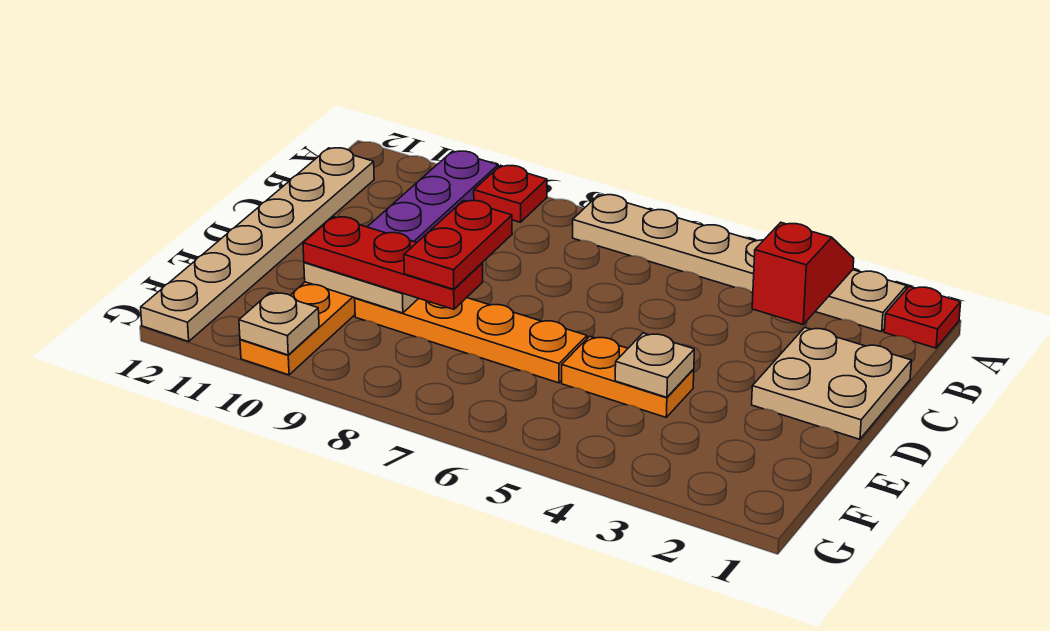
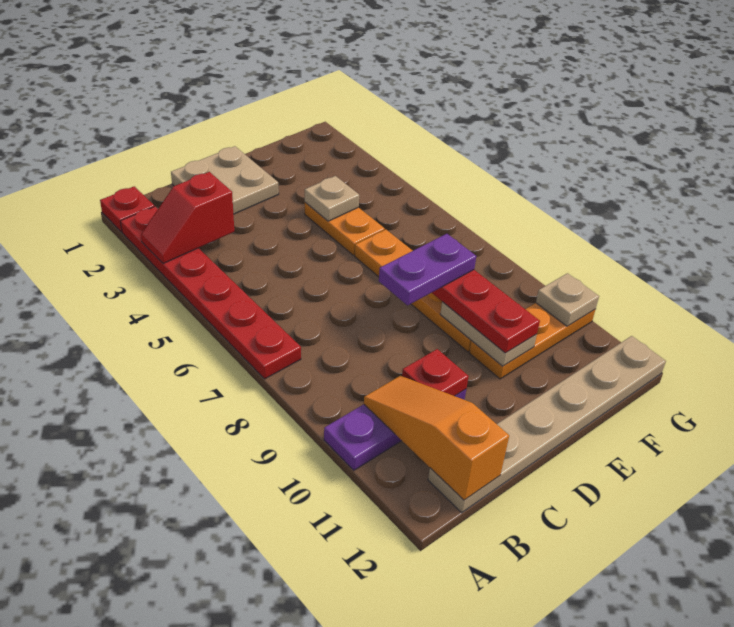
tan 1x6 plate [573,195,906,332] -> red 1x6 plate [121,206,301,379]
red 1x1 plate [474,165,547,222] -> red 1x1 plate moved to [402,349,469,396]
none -> orange 1x3 slope [364,376,509,500]
red 1x2 plate [404,200,512,289] -> purple 1x2 plate [379,234,476,305]

